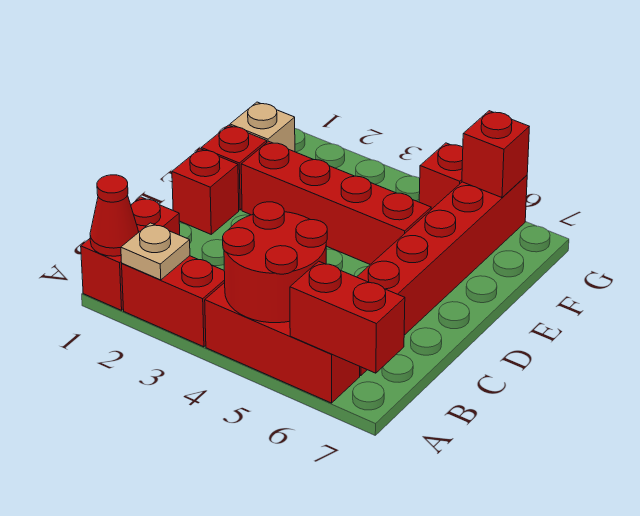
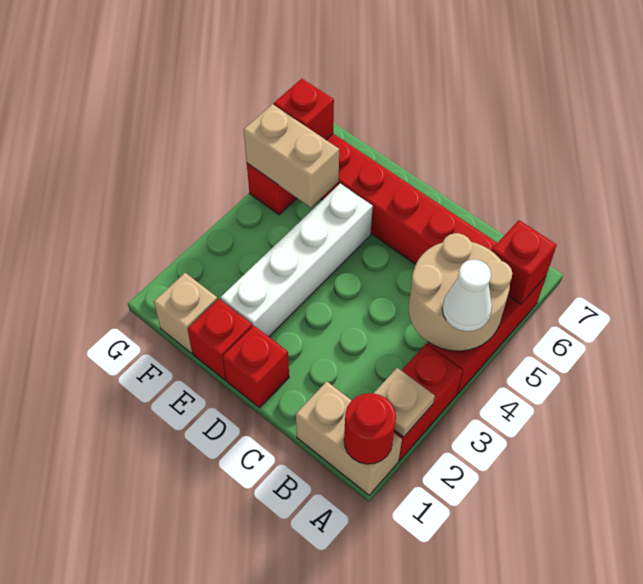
red 1x2 brick [81,197,180,310] -> tan 1x2 brick [296,381,402,495]
red 1x1 cone [90,175,139,256] -> red 1x1 round brick [344,393,396,464]
red 2x2 round brick [223,202,327,323] -> tan 2x2 round brick [409,233,512,351]
none -> white 1x1 cone [442,260,492,331]
red 1x2 brick [290,261,405,373] -> red 1x1 brick [492,220,557,304]
red 1x4 brick [241,141,431,264] -> white 1x4 brick [221,184,373,337]
none -> tan 1x2 brick [244,104,339,208]

